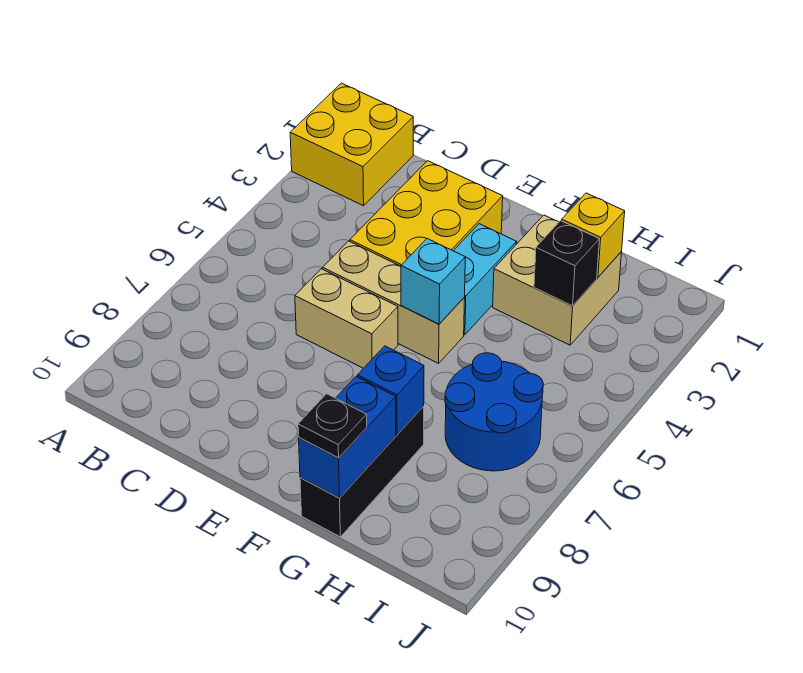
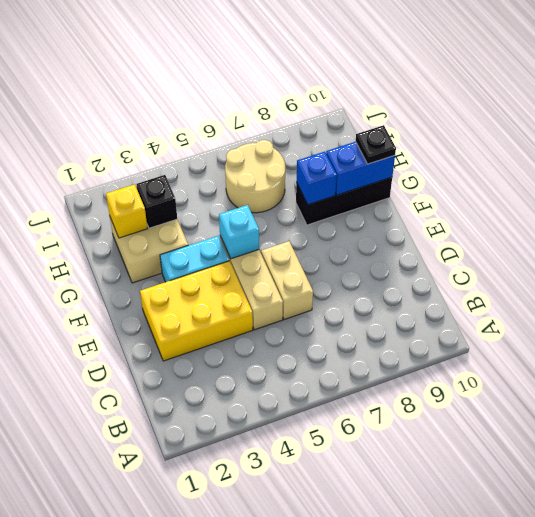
yellow 2x2 brick [290,83,413,206] -> none
blue 2x2 round brick [445,353,543,471] -> tan 2x2 round brick [225,140,285,213]

